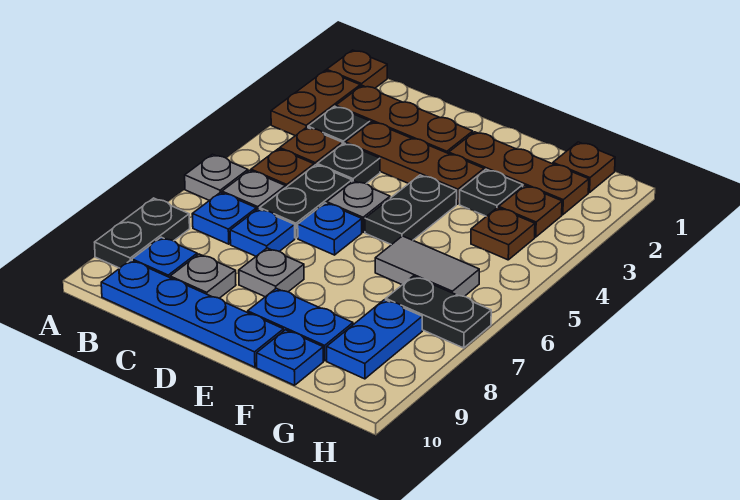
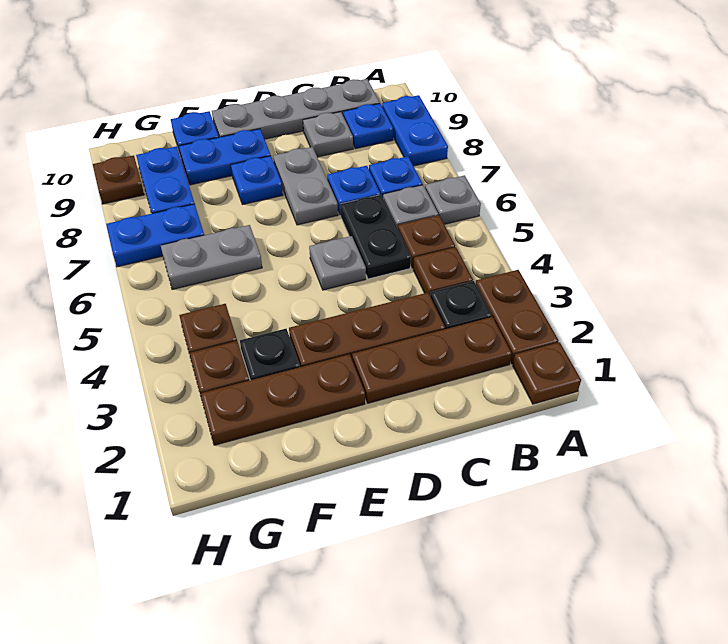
black 1x2 plate [95,198,190,268] -> blue 1x2 plate [382,95,448,166]
blue 1x4 plate [101,260,284,367] -> grey 1x4 plate [212,79,380,139]
black 1x1 plate [317,143,380,184] -> none
blue 1x1 plate [298,203,362,255] -> blue 1x1 plate moved to [231,156,283,205]
grey 1x1 plate [239,248,304,297] -> grey 1x2 plate [273,147,338,225]
black 1x2 plate [365,175,457,245] -> none
grey 1x2 tile [375,236,479,296] -> grey 1x2 plate [161,225,262,290]
brown 1x1 plate [553,142,615,193] -> brown 1x1 plate moved to [93,155,144,204]
black 1x2 plate [386,276,491,348] -> blue 1x2 plate [106,204,204,267]

